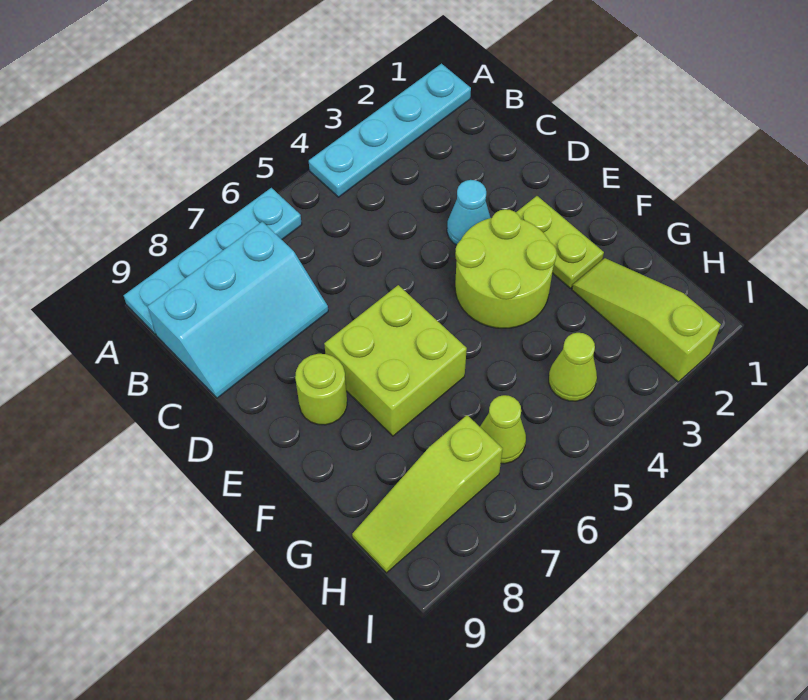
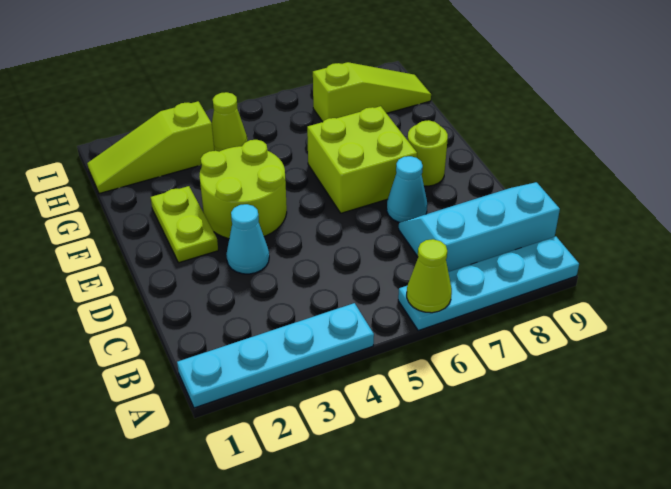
none -> cyan 1x1 cone [387,156,427,222]
lime 1x3 slope [572,258,721,382] -> lime 1x3 slope turned to [87,101,214,194]
lime 1x1 cone [480,395,526,464] -> lime 1x1 cone moved to [407,239,452,313]

